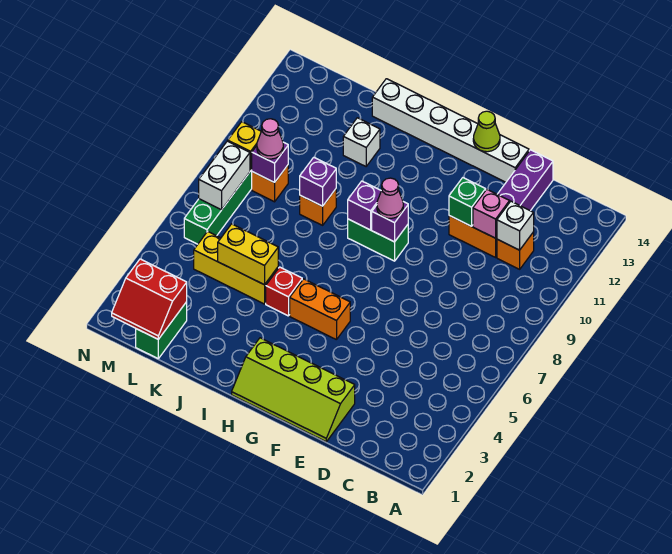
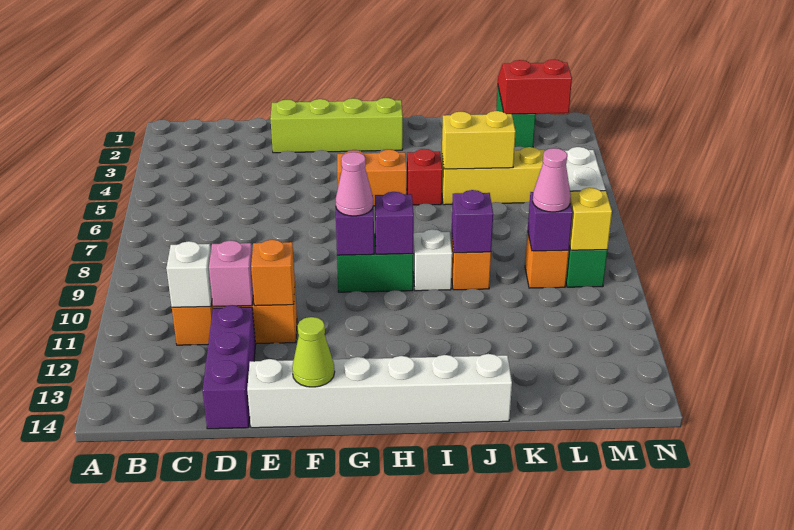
green 1x1 brick [449,178,486,226] -> orange 1x1 brick [251,240,295,306]
white 1x1 brick [343,118,380,166] -> white 1x1 brick moved to [413,229,452,291]

